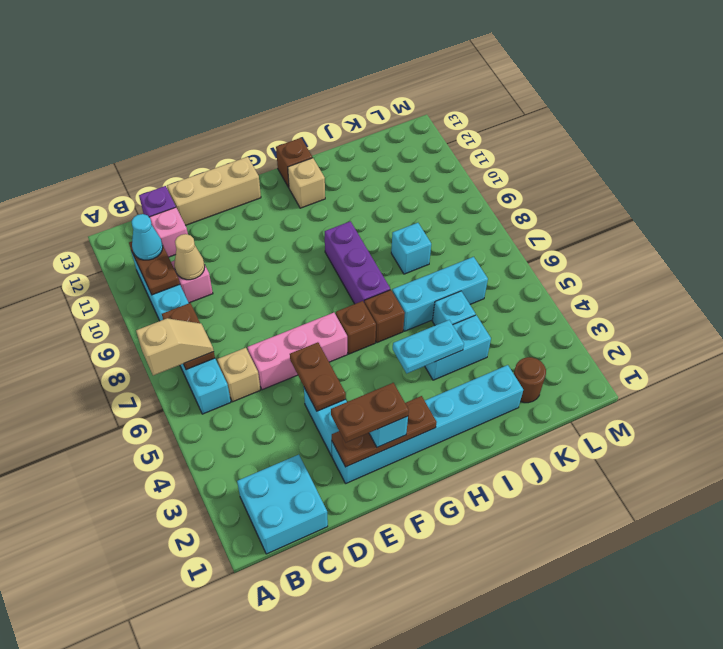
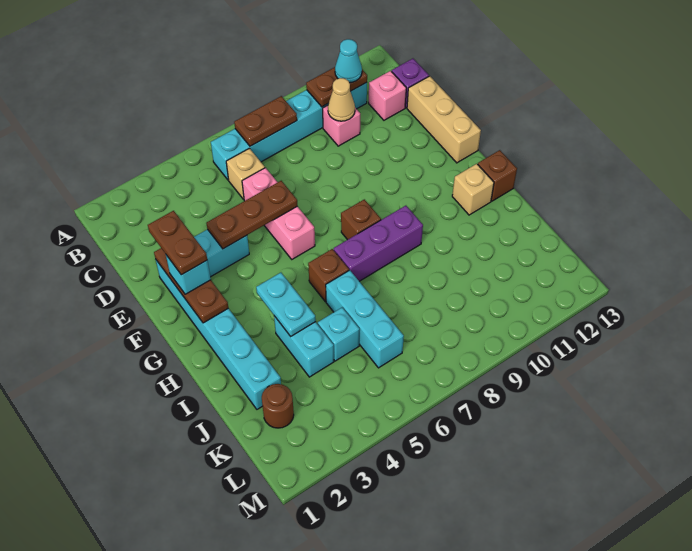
tan 1x2 slope [136,318,214,375] -> none
cyan 2x2 brick [237,455,328,554] -> none
brown 1x2 plate [290,342,346,411] -> brown 1x3 plate [206,181,297,249]
brown 1x1 brick [336,301,376,354] -> brown 1x1 brick moved to [341,199,381,240]
cyan 1x1 brick [391,223,431,274] -> none

